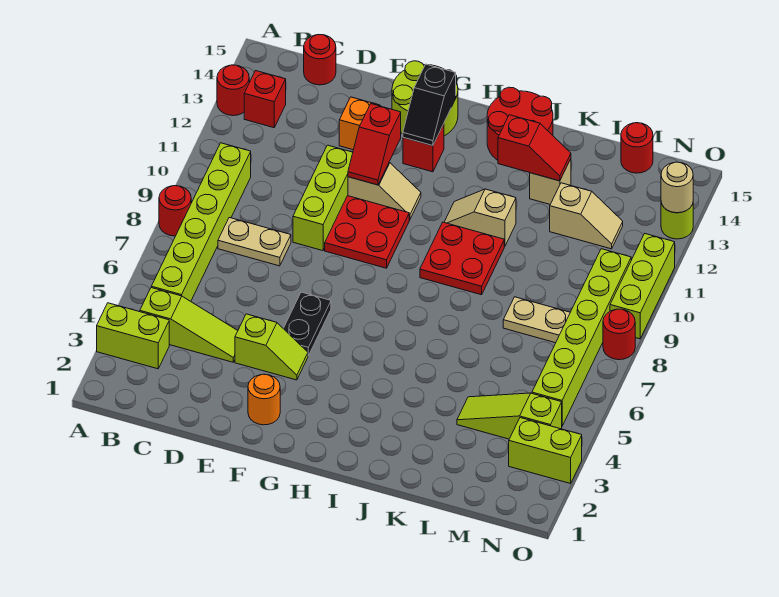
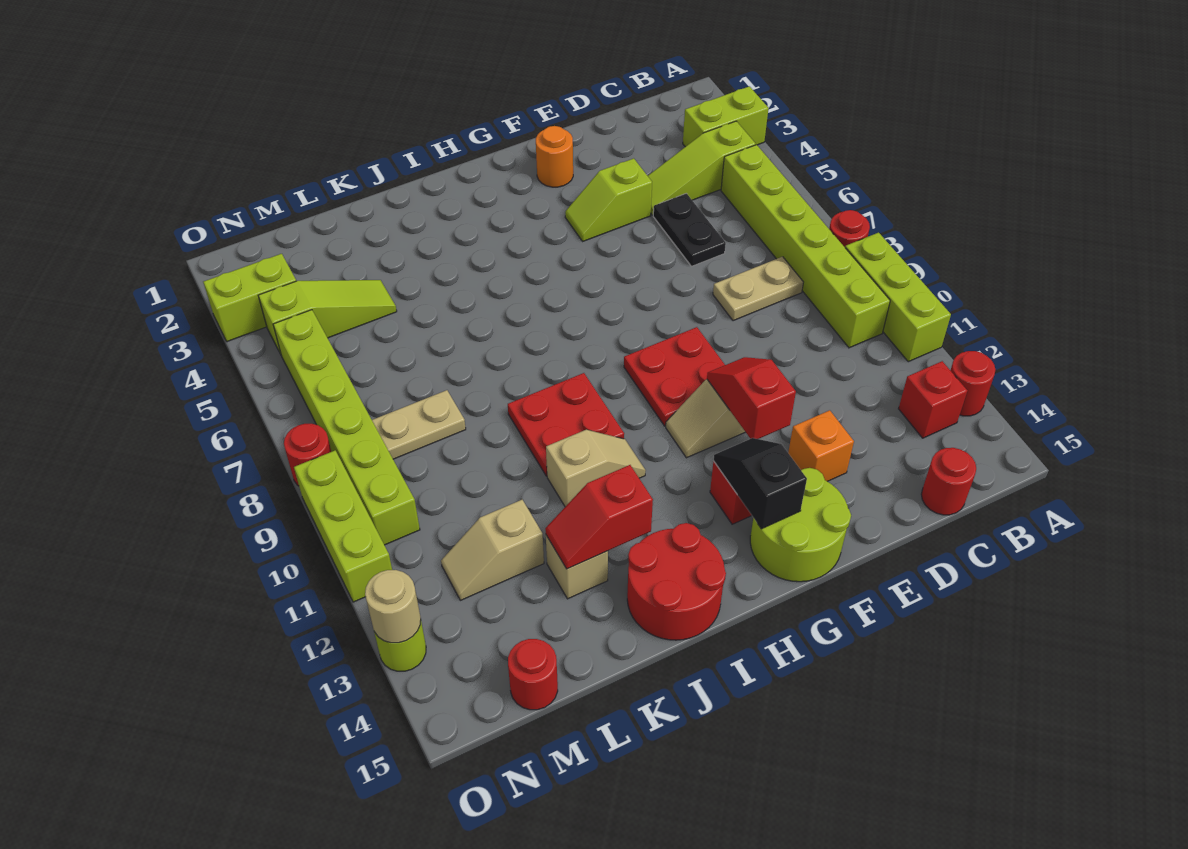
lime 1x3 brick [293,145,353,251] -> lime 1x3 brick moved to [845,233,951,362]
black 1x2 plate [283,292,331,356] -> black 1x2 plate moved to [653,193,726,266]

